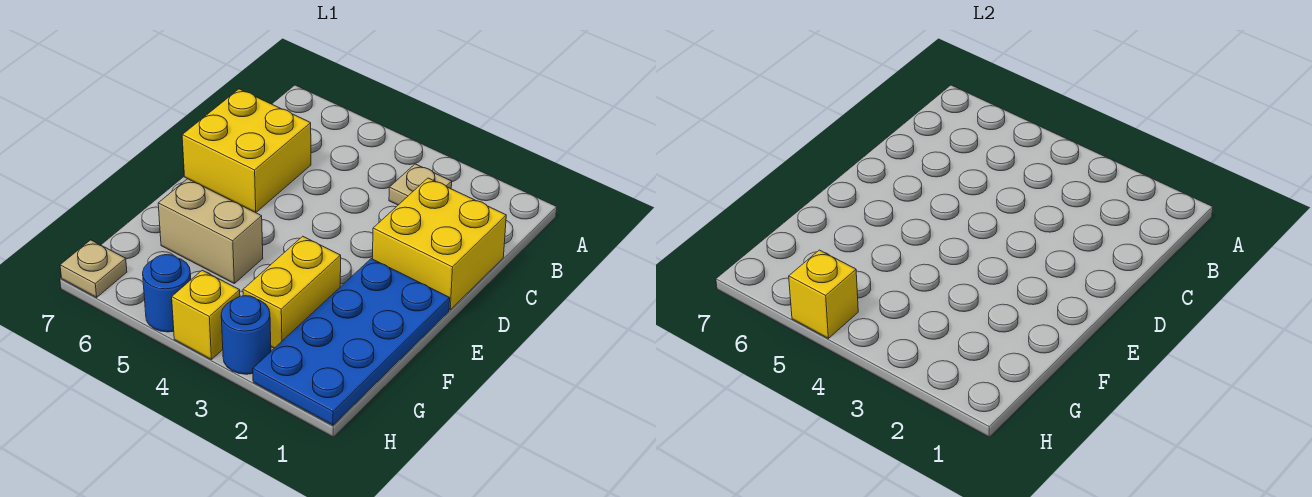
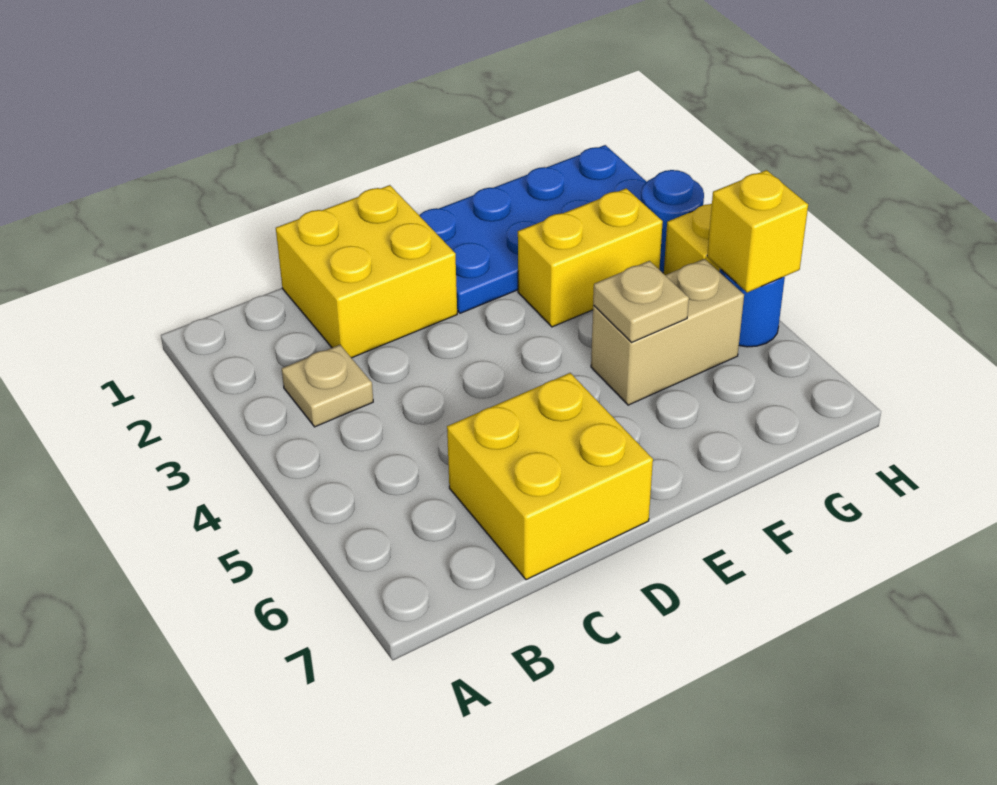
tan 1x2 brick [158,179,263,283] -> tan 1x2 brick turned to [591,259,744,405]
tan 1x1 plate [60,240,127,297] -> tan 1x1 plate moved to [593,261,689,342]

